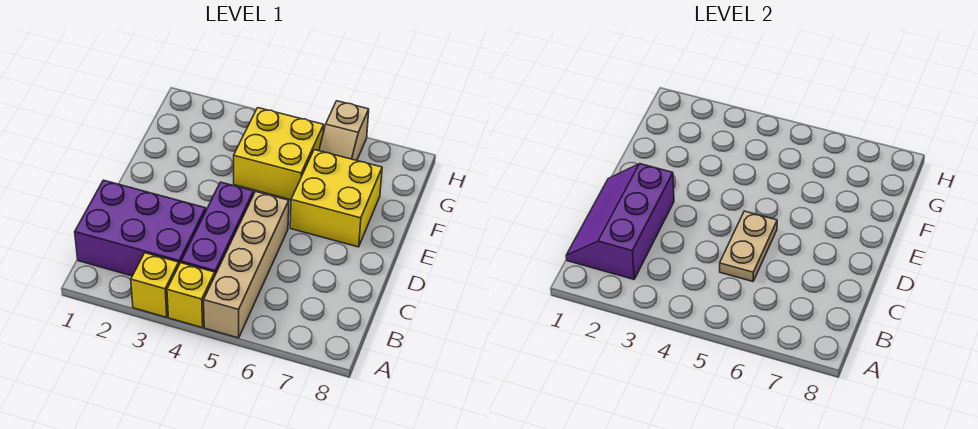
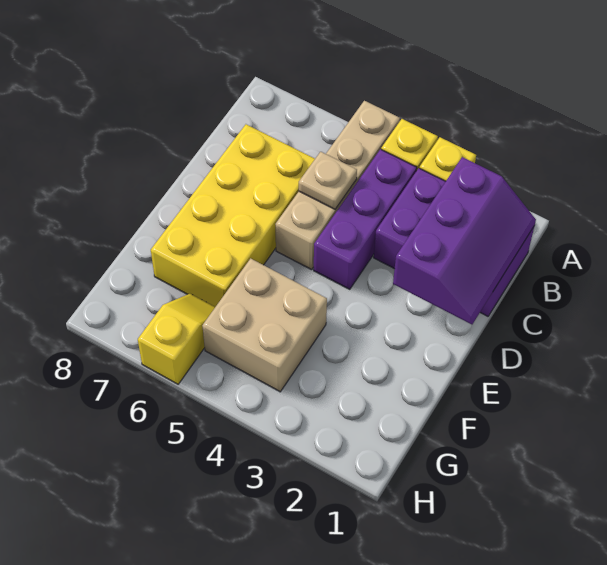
tan 1x2 plate [720,211,777,281] -> tan 1x1 plate [299,152,357,209]
yellow 2x2 brick [290,150,382,247] -> yellow 2x4 brick [151,124,315,307]
yellow 2x2 brick [234,108,324,200] -> tan 2x2 brick [202,258,327,392]
tan 1x2 slope [319,101,369,160] -> yellow 1x2 slope [138,294,215,384]

